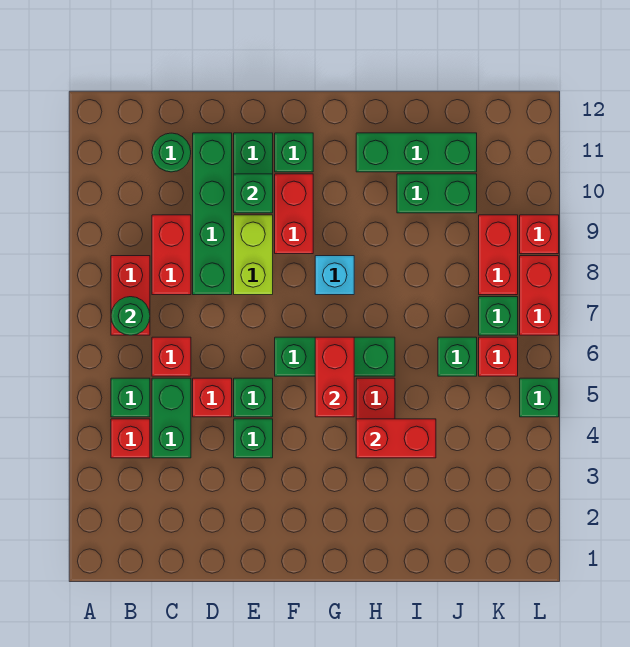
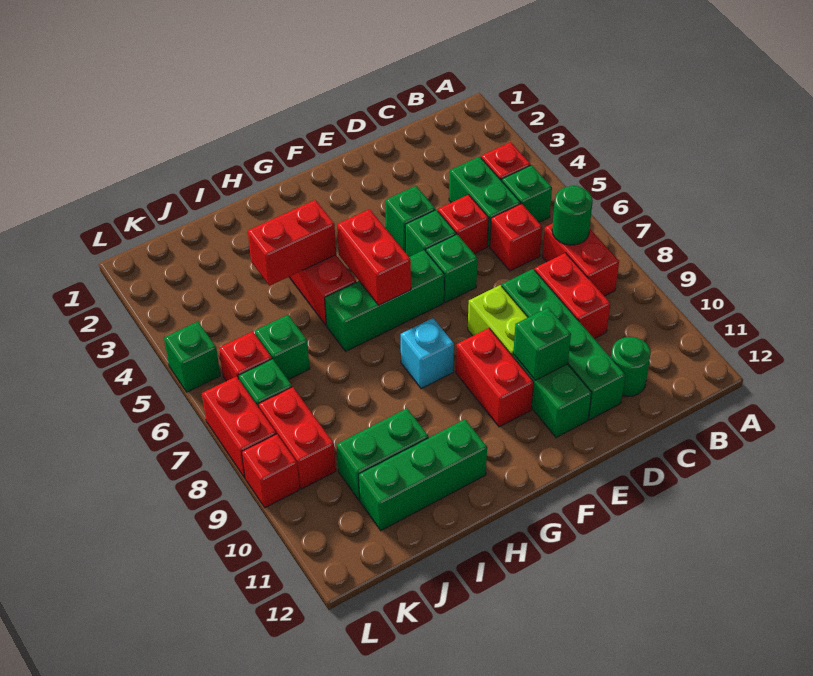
green 1x1 brick [275,133,313,172] -> green 1x1 brick moved to [426,234,478,302]

